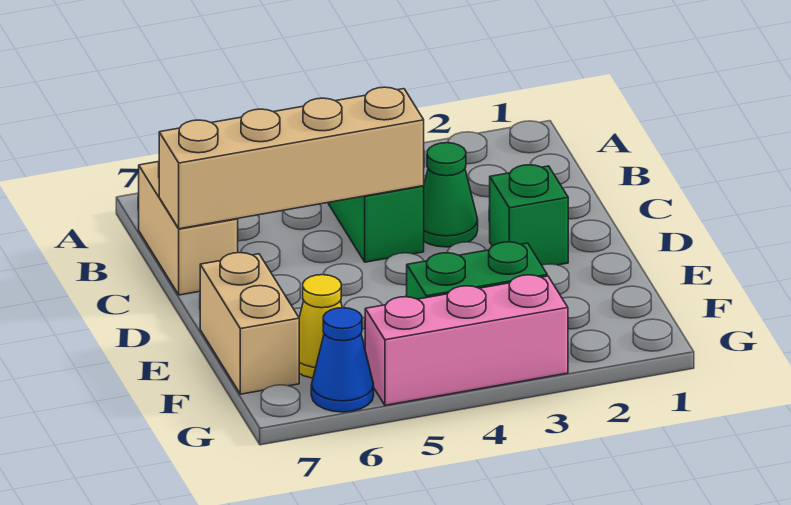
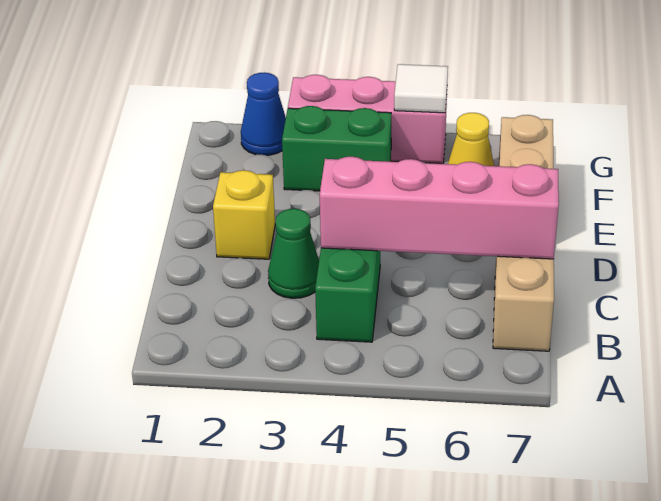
tan 1x4 brick [159,87,424,229] -> pink 1x4 brick [320,157,559,259]
green 1x1 brick [490,165,568,265] -> yellow 1x1 brick [213,170,275,259]
none -> white 1x1 tile [394,64,448,113]
blue 1x1 cone [311,308,374,412] -> blue 1x1 cone moved to [241,72,286,155]

